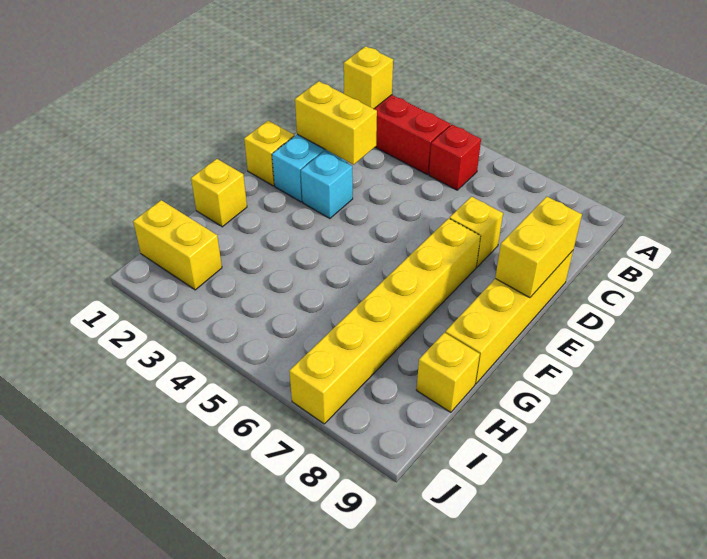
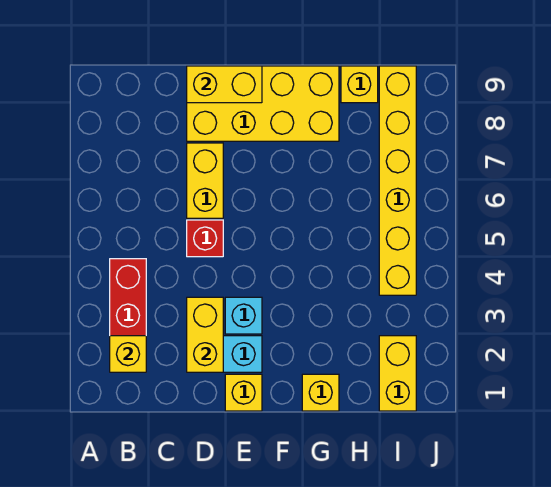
red 1x1 brick [429,125,481,190] -> red 1x1 brick moved to [187,220,223,257]
yellow 1x1 brick [450,197,503,267] -> yellow 1x2 brick [187,143,223,218]
yellow 1x4 brick [445,251,573,384] -> yellow 2x4 brick [187,66,339,141]
yellow 1x6 brick [289,218,481,424] -> yellow 1x6 brick turned to [379,66,416,295]

